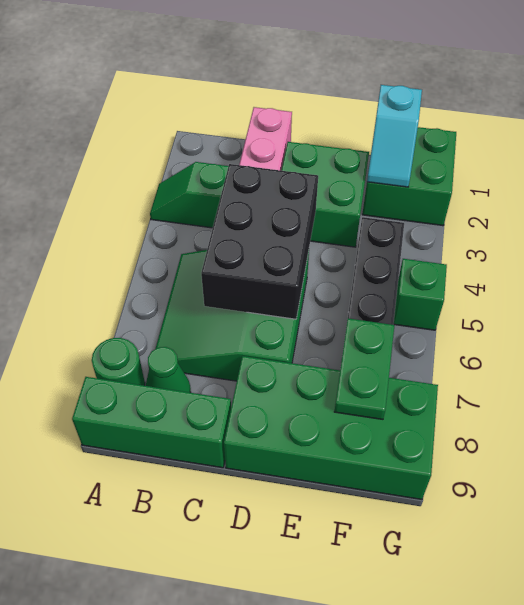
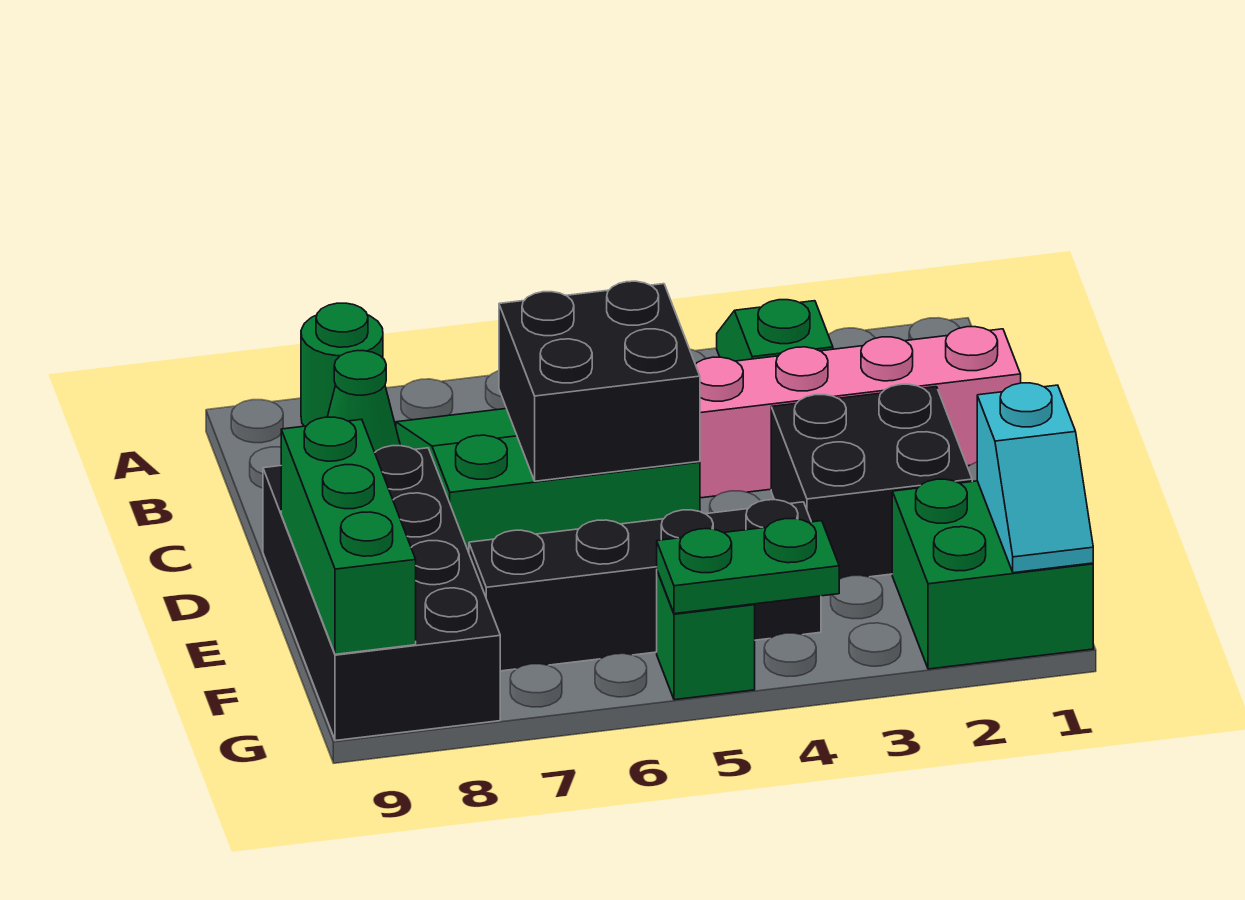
green 1x3 brick [72,377,231,468] -> green 1x3 brick moved to [281,417,416,654]
black 2x3 brick [201,164,318,319] -> black 2x2 brick [499,281,700,481]
green 2x2 brick [282,142,369,247] -> black 2x2 brick [771,384,972,579]
green 2x4 brick [224,356,438,499] -> black 2x4 brick [263,446,500,741]
cyan 1x2 slope [367,85,422,187] -> cyan 1x2 slope turned to [977,383,1093,573]
green 1x2 plate [334,318,395,419] -> green 1x2 plate moved to [657,518,839,614]

